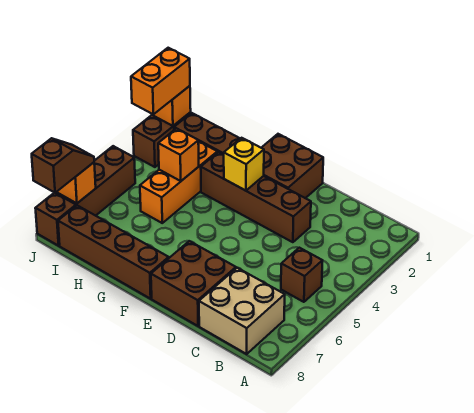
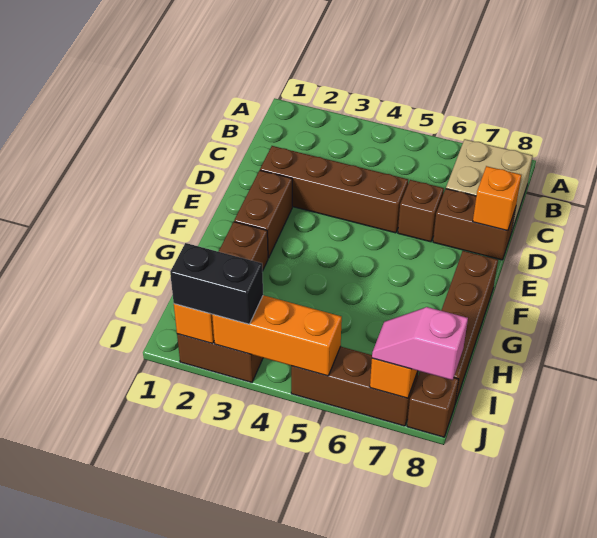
brown 1x1 brick [281,248,322,302] -> brown 1x1 brick moved to [398,180,444,242]
brown 1x4 brick [201,152,311,242] -> brown 1x4 brick turned to [260,146,408,233]
brown 2x2 brick [151,241,236,326] -> brown 1x2 brick [433,189,516,260]
brown 2x2 brick [261,134,323,198] -> brown 1x2 brick [234,170,292,258]
yellow 1x1 brick [224,138,264,191] -> none
orange 1x3 brick [140,141,217,223] -> orange 1x3 brick moved to [212,295,342,376]
orange 1x1 brick [158,128,199,181] -> orange 1x1 brick moved to [473,166,521,231]
orange 1x2 brick [131,48,190,114] -> black 1x2 brick [170,243,263,324]
brown 1x2 slope [32,138,94,193] -> pink 1x2 slope [372,307,468,380]

